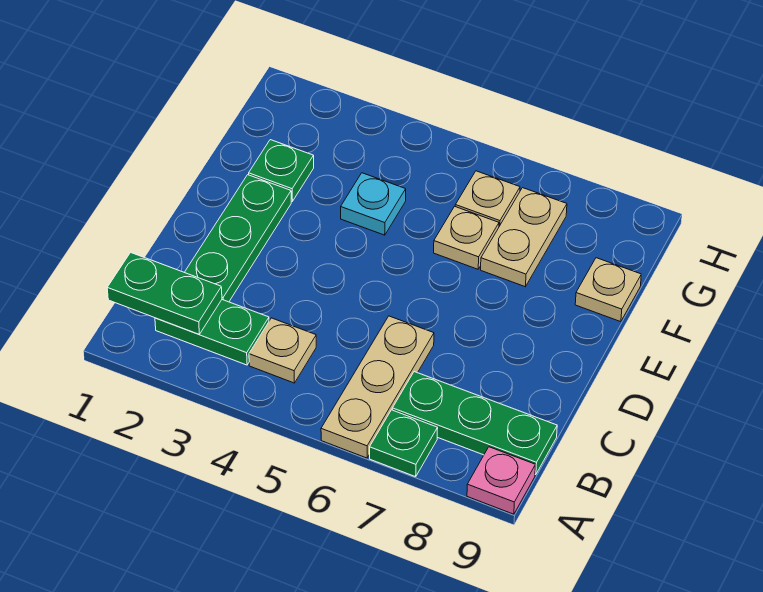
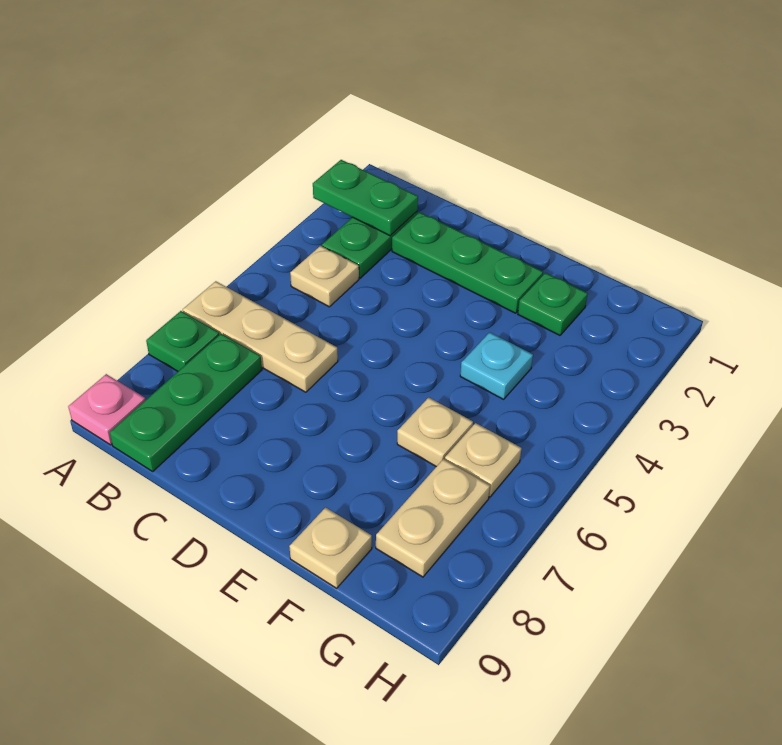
green 1x2 plate [107,252,222,334] -> green 1x2 plate turned to [313,160,418,236]
tan 1x2 plate [481,188,567,287] -> tan 1x2 plate turned to [376,459,490,577]

